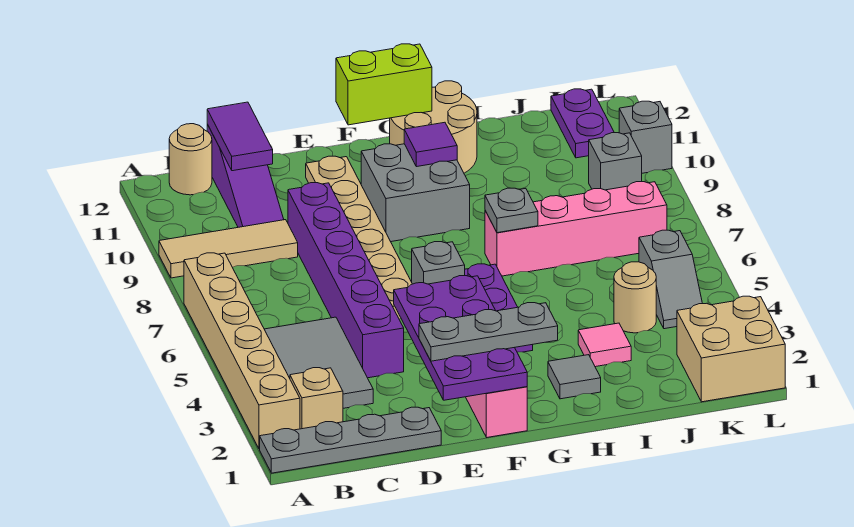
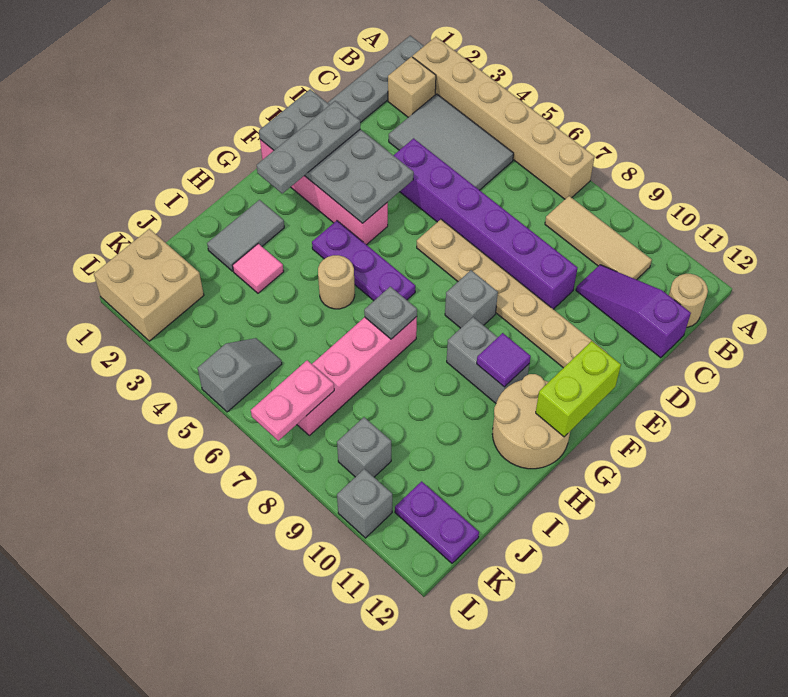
tan 1x3 tile [159,220,298,278] -> tan 1x3 tile turned to [545,196,652,280]
purple 1x2 tile [207,102,273,171] -> none
purple 2x4 plate [394,276,527,400] -> grey 2x4 plate [259,89,414,223]
grey 1x1 brick [412,242,465,284] -> grey 1x1 brick moved to [445,270,498,328]
grey 2x2 brick [361,144,470,242] -> grey 1x2 brick [447,317,530,403]
grey 1x1 tile [548,355,601,399] -> grey 1x2 tile [207,200,284,271]
tan 1x1 round brick [614,262,656,333] -> tan 1x1 round brick moved to [318,255,355,309]
grey 1x2 slope [639,230,702,329] -> grey 1x2 slope turned to [198,338,282,412]
none -> pink 1x2 plate [251,360,334,441]

